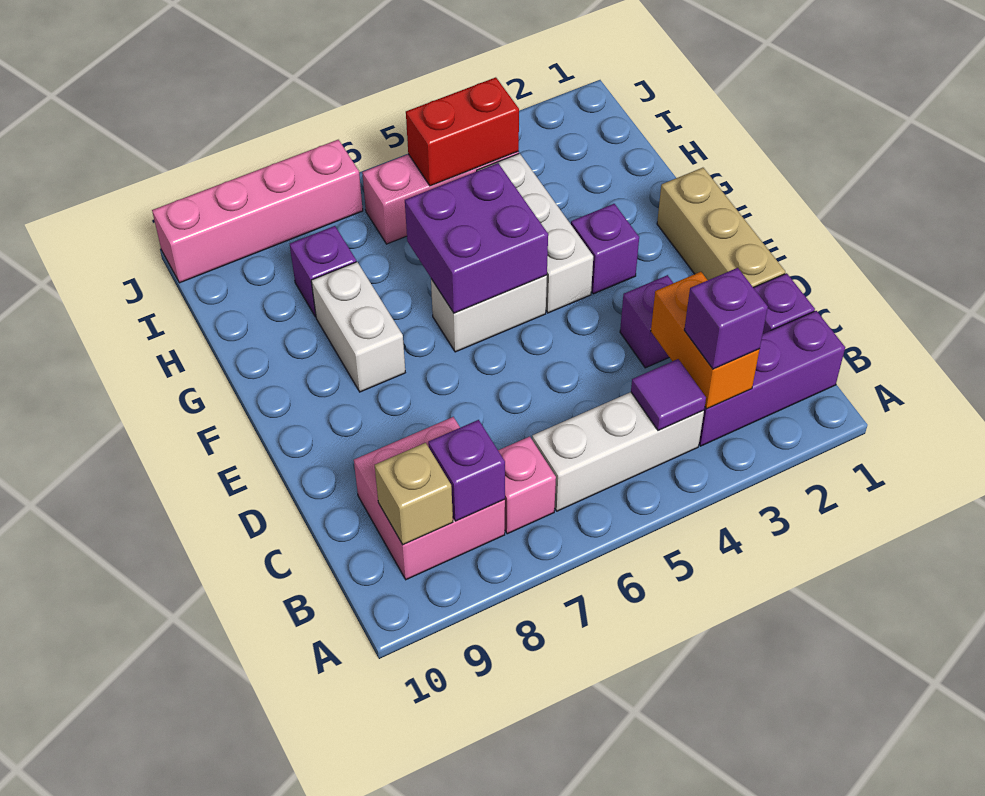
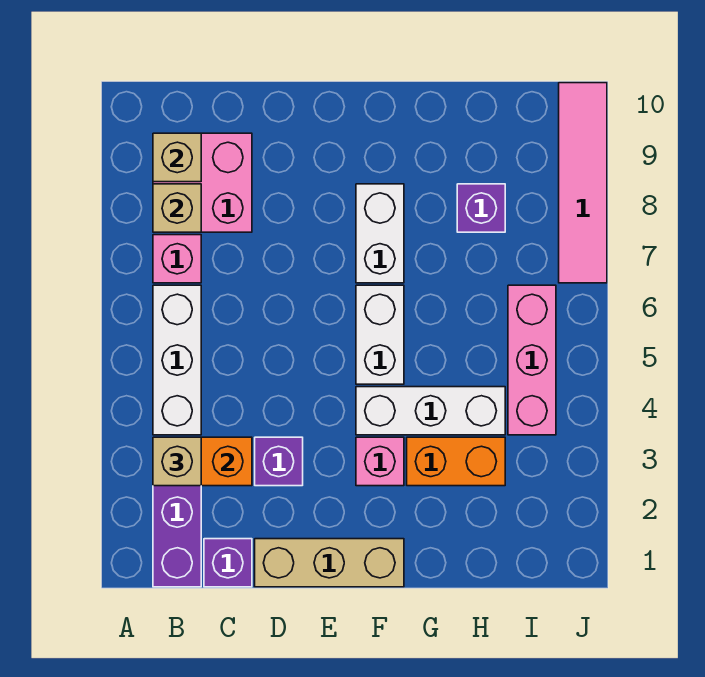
purple 1x1 brick [684,268,768,369] -> tan 1x1 brick [153,437,201,486]
purple 1x1 tile [631,359,706,430] -> none
purple 1x1 brick [428,420,505,521] -> tan 1x1 brick [153,184,201,232]
purple 1x1 brick [571,204,639,294] -> pink 1x1 brick [356,437,404,486]
purple 2x2 brick [405,163,548,313] -> none
white 1x2 brick [311,262,405,392] -> white 1x2 brick turned to [356,184,404,283]
none -> orange 1x2 brick [407,437,505,486]
red 1x2 brick [406,77,519,186] -> none
pink 1x4 brick [152,140,363,283] -> pink 1x4 tile [559,83,607,283]

